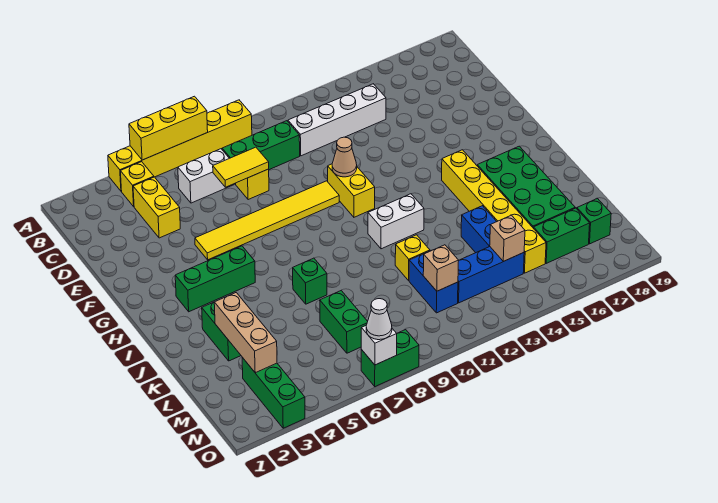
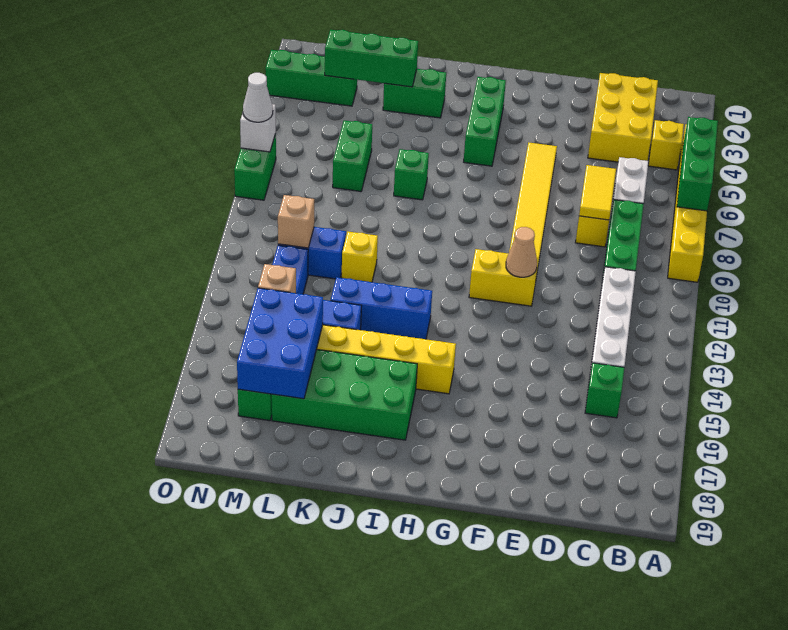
yellow 1x3 brick [129,96,208,160] -> green 1x3 brick [677,117,718,211]
yellow 1x2 brick [133,177,180,238] -> yellow 2x3 brick [588,73,658,162]
white 1x2 brick [368,194,424,249] -> none
none -> blue 1x3 brick [331,277,432,339]
tan 1x3 brick [214,293,277,373] -> green 1x3 brick [325,30,418,87]
green 1x2 brick [320,291,368,353] -> green 1x2 brick turned to [333,120,372,191]
none -> blue 2x3 brick [237,288,323,399]
green 1x1 brick [577,198,611,244] -> green 1x1 brick moved to [585,363,624,418]

